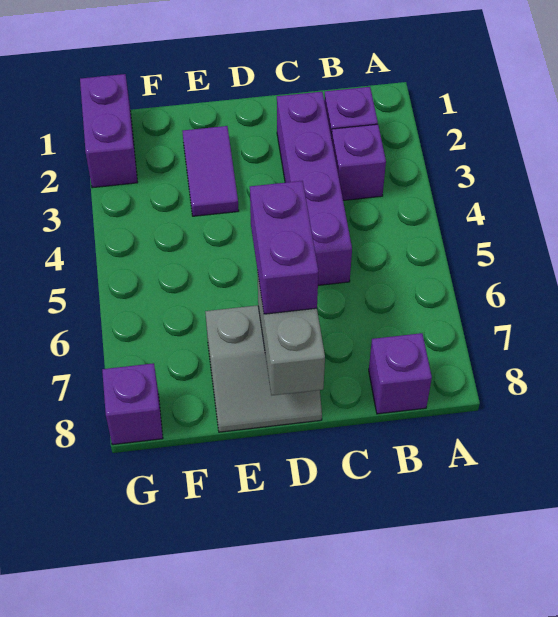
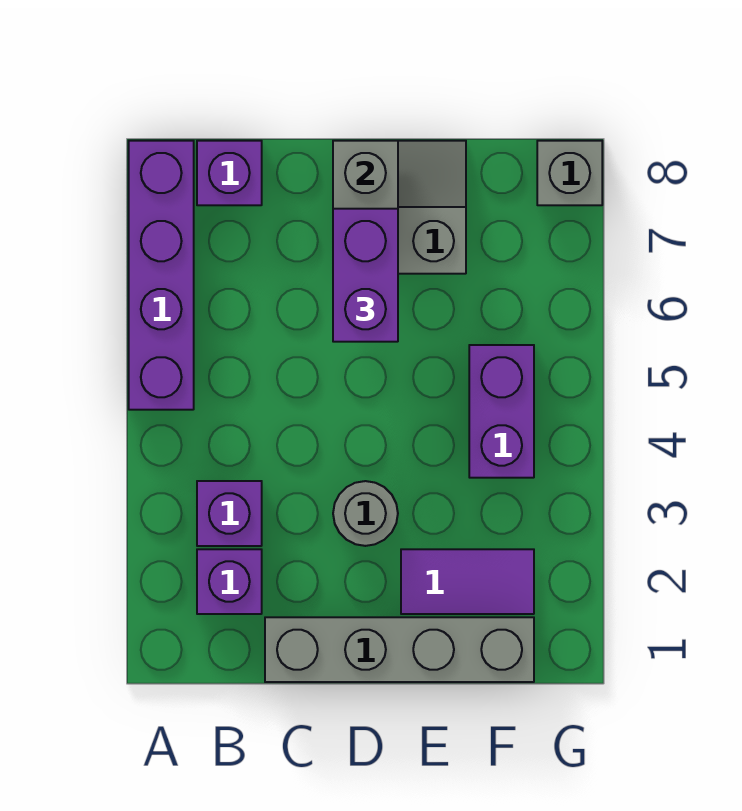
none -> grey 1x4 brick [265,617,534,682]
purple 1x4 brick [277,92,352,285] -> purple 1x4 brick moved to [129,141,194,410]
none -> grey 1x1 round brick [333,481,398,546]
purple 1x2 tile [182,126,239,216] -> purple 1x2 tile turned to [401,549,534,614]
purple 1x2 brick [80,74,138,188] -> purple 1x2 brick moved to [469,345,534,478]
purple 1x1 brick [102,363,163,445] -> grey 1x1 brick [537,141,602,205]

